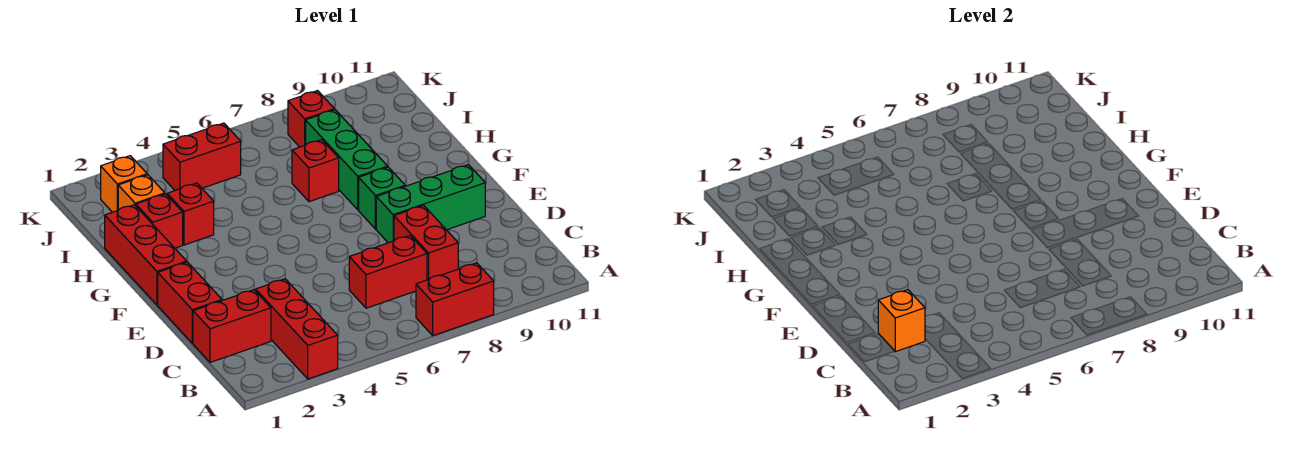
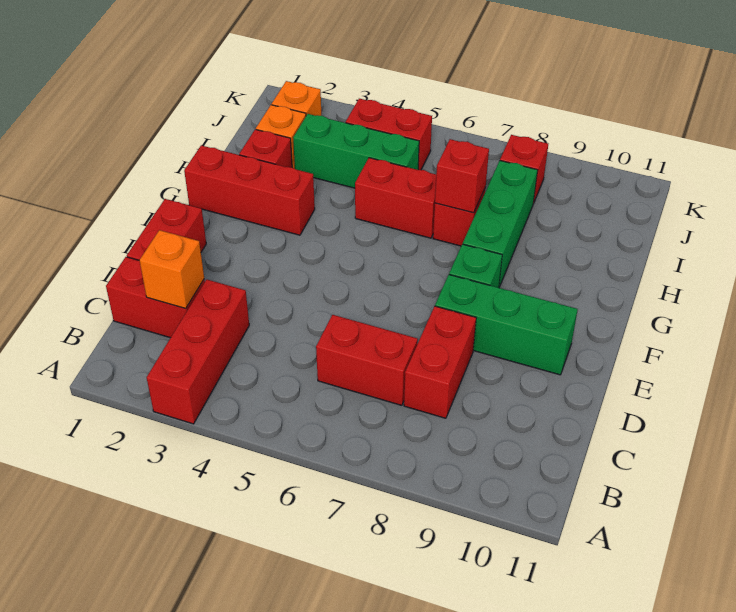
red 1x2 brick [416,263,494,336] -> red 1x2 brick moved to [355,158,436,238]
red 1x3 brick [105,205,187,305] -> red 1x3 brick turned to [184,145,315,235]
red 1x1 brick [167,183,214,245] -> red 1x1 brick moved to [435,139,489,213]
none -> green 1x3 brick [293,114,419,188]

